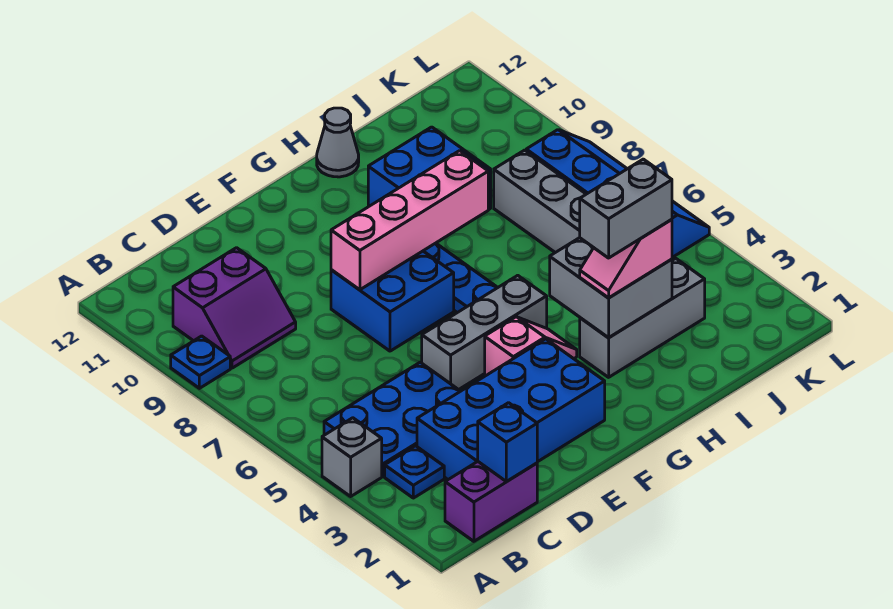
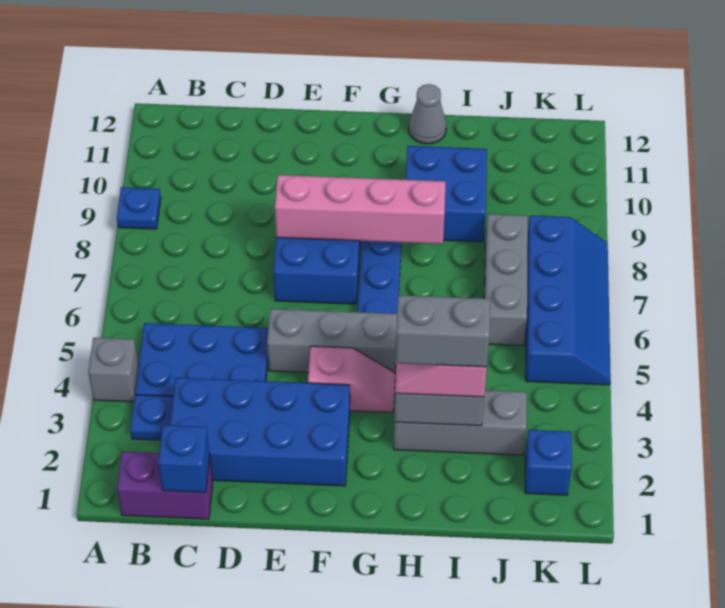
purple 2x2 slope [173,248,296,368] -> none
none -> blue 1x1 brick [525,430,572,495]

